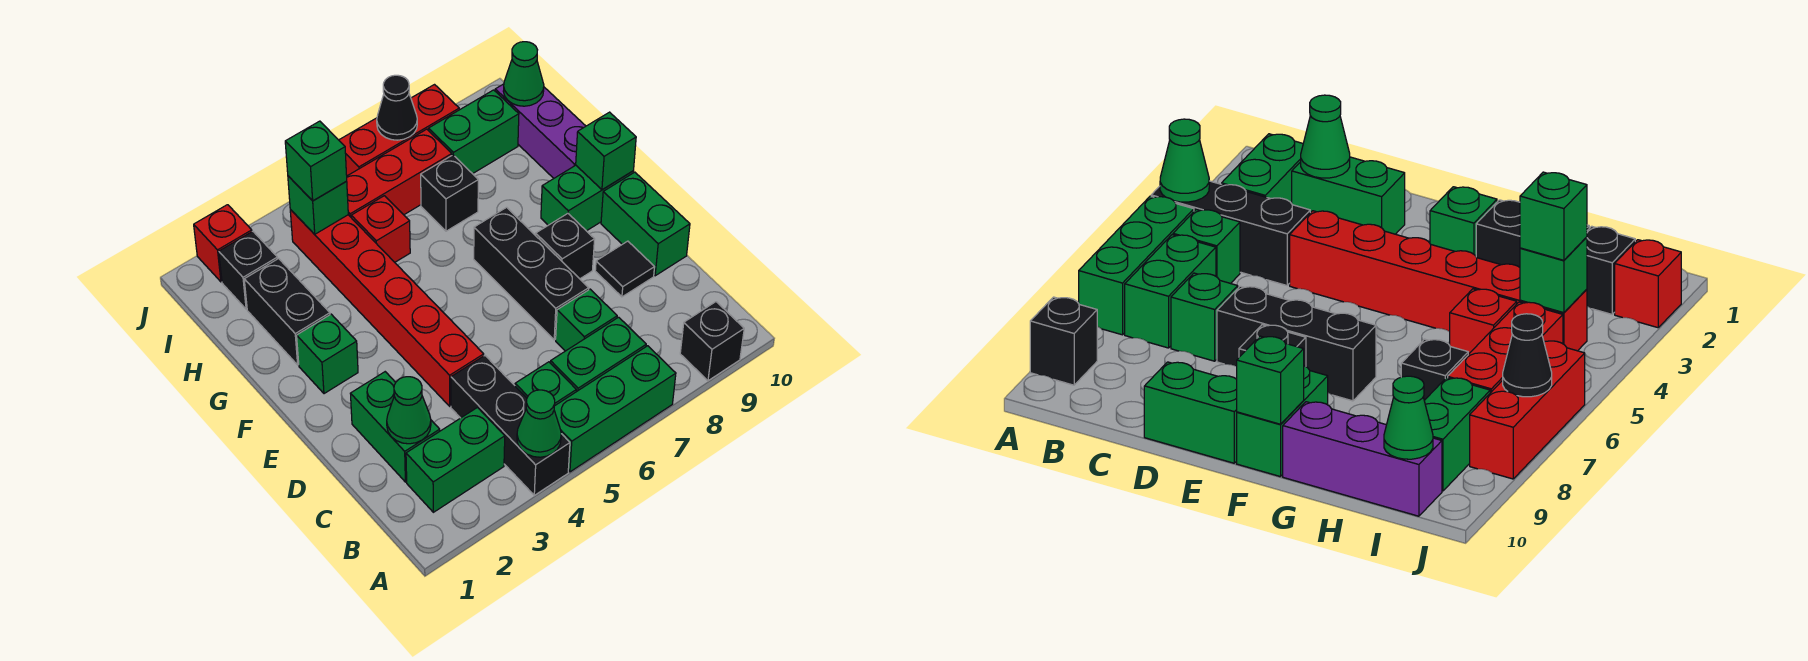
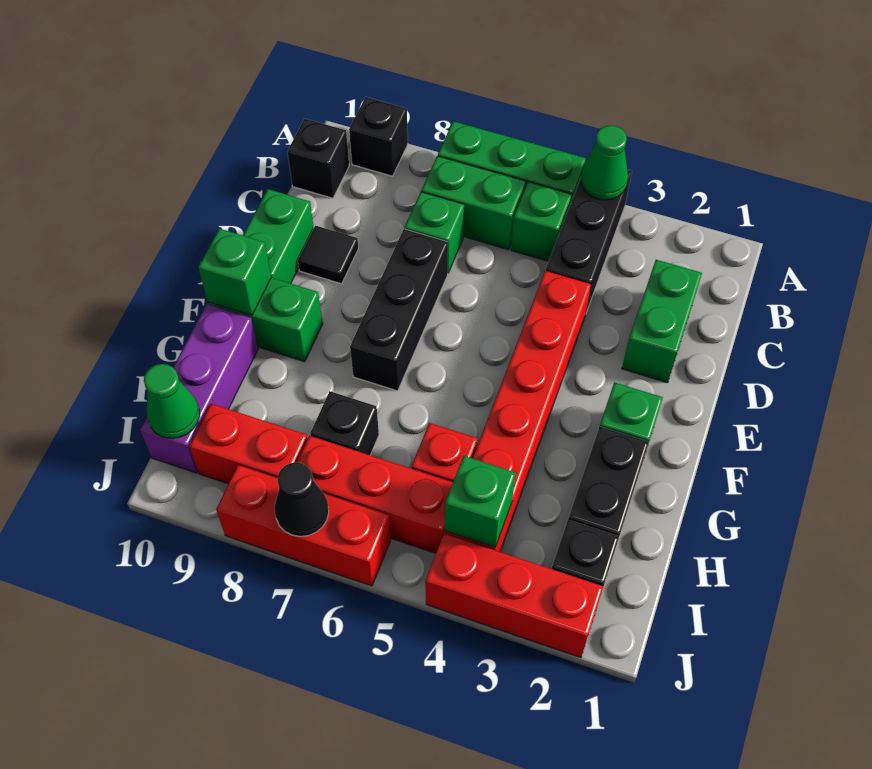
green 1x2 brick [406,408,505,512] -> none
green 1x1 cone [387,377,431,444] -> none
black 1x1 brick [536,214,595,279] -> black 1x1 brick moved to [287,119,349,198]
green 1x1 brick [285,121,347,201] -> none
green 1x2 brick [429,90,519,174] -> red 1x2 brick [189,404,308,484]
red 1x1 brick [194,205,252,282] -> red 1x3 brick [425,533,603,657]

